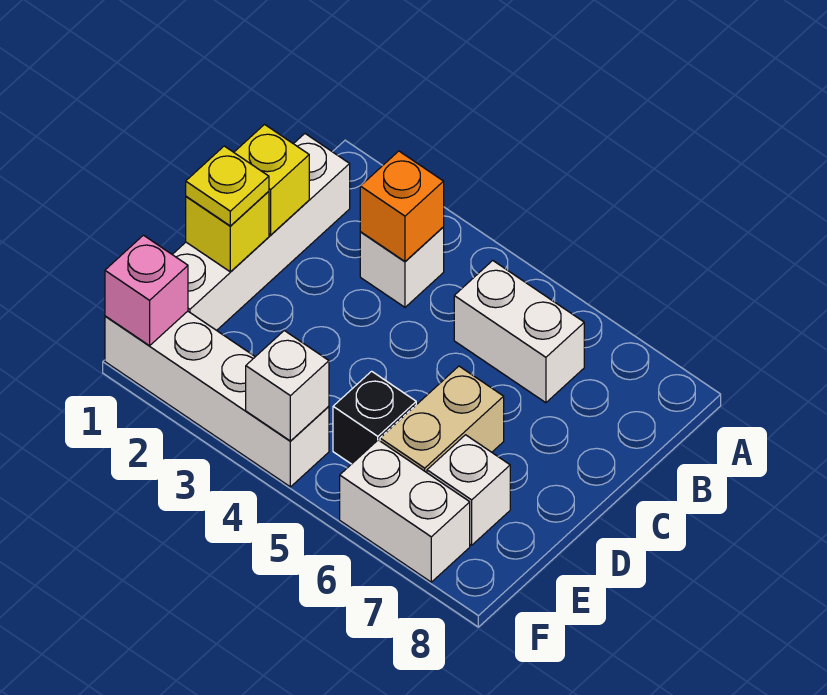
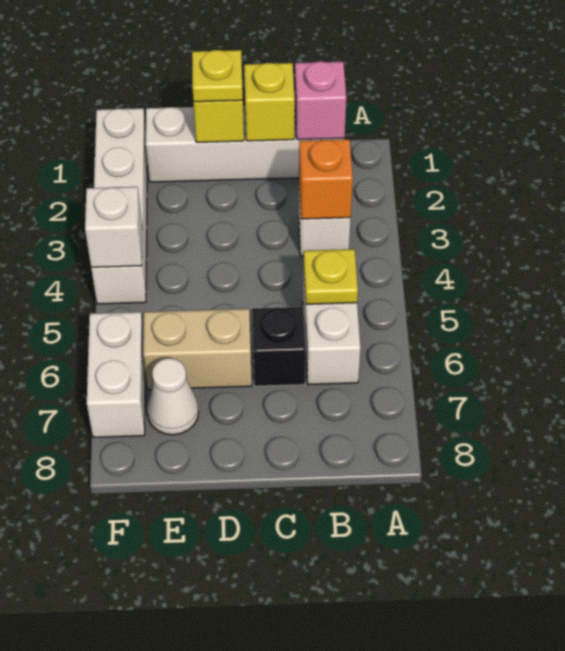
none -> yellow 1x1 plate [304,249,358,304]
black 1x1 brick [333,371,416,464] -> black 1x1 brick moved to [252,307,306,386]
white 1x1 brick [427,435,510,545] -> white 1x1 cone [147,358,199,435]
pink 1x1 brick [105,235,188,346] -> pink 1x1 brick moved to [295,61,346,140]

